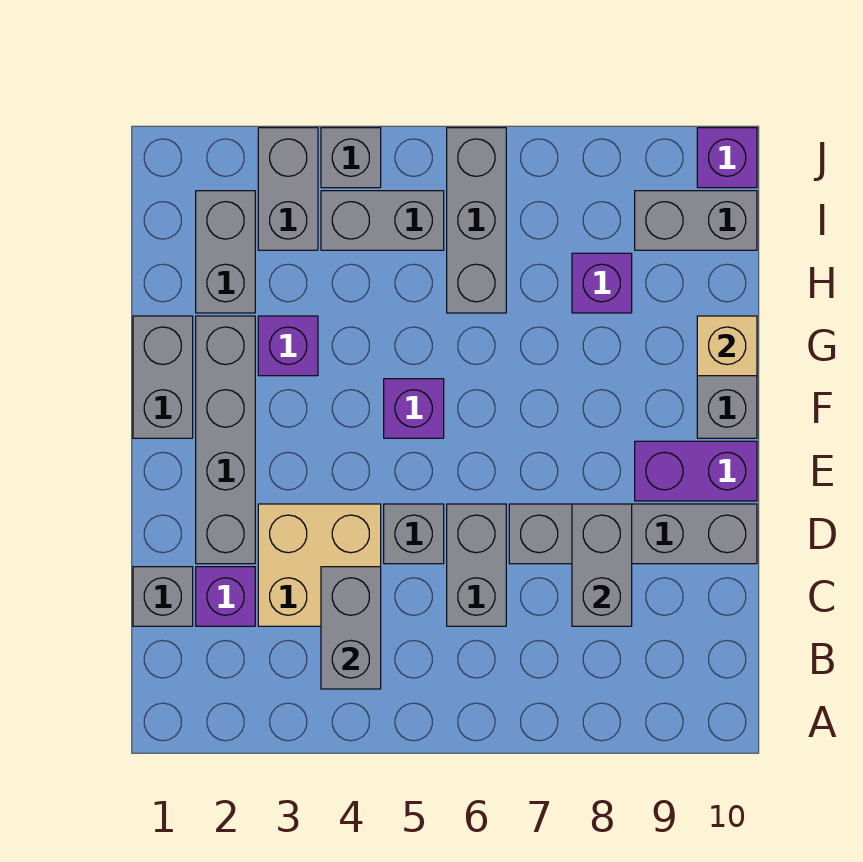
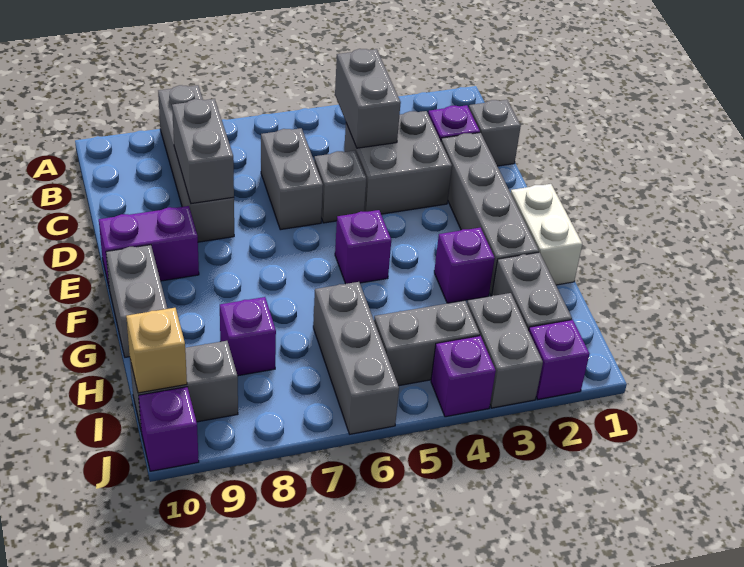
tan 2x2 brick [258,504,381,626] -> grey 2x2 brick [344,111,452,214]
grey 1x4 brick [509,504,757,564] -> grey 1x4 brick turned to [158,85,234,242]
grey 1x2 brick [133,316,193,438] -> white 1x2 brick [511,184,582,285]
tan 1x1 brick [697,316,757,376] -> tan 1x1 brick moved to [126,308,187,393]
none -> purple 1x1 brick [529,320,590,399]
grey 1x1 brick [321,128,381,188] -> purple 1x1 brick [431,336,496,417]

